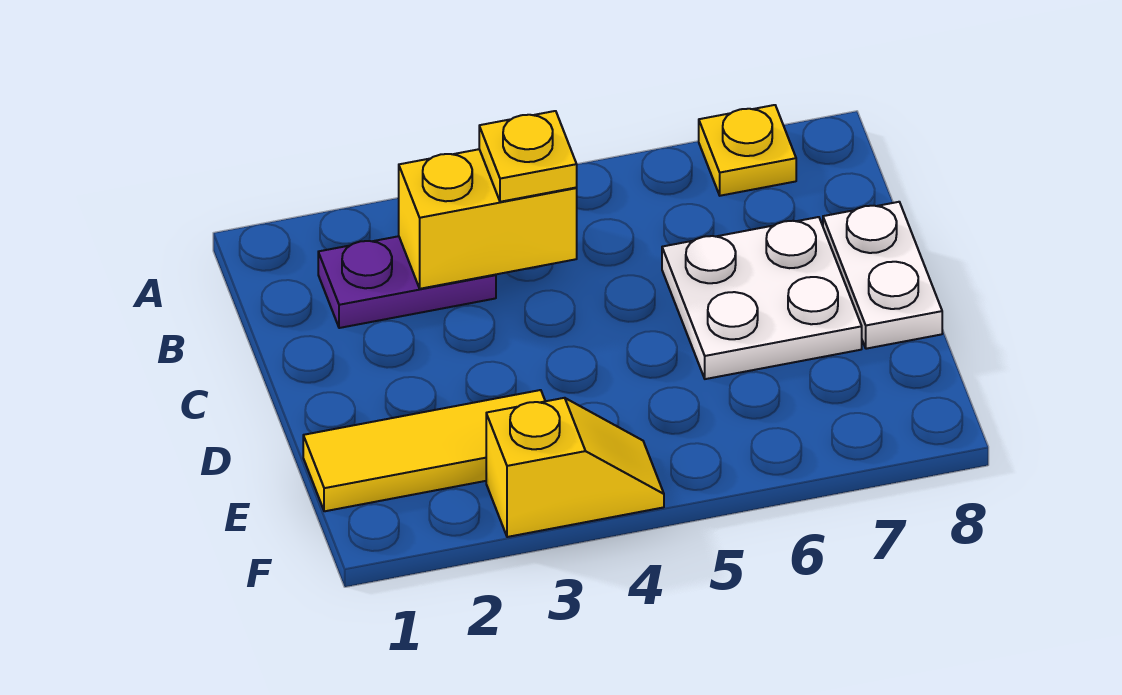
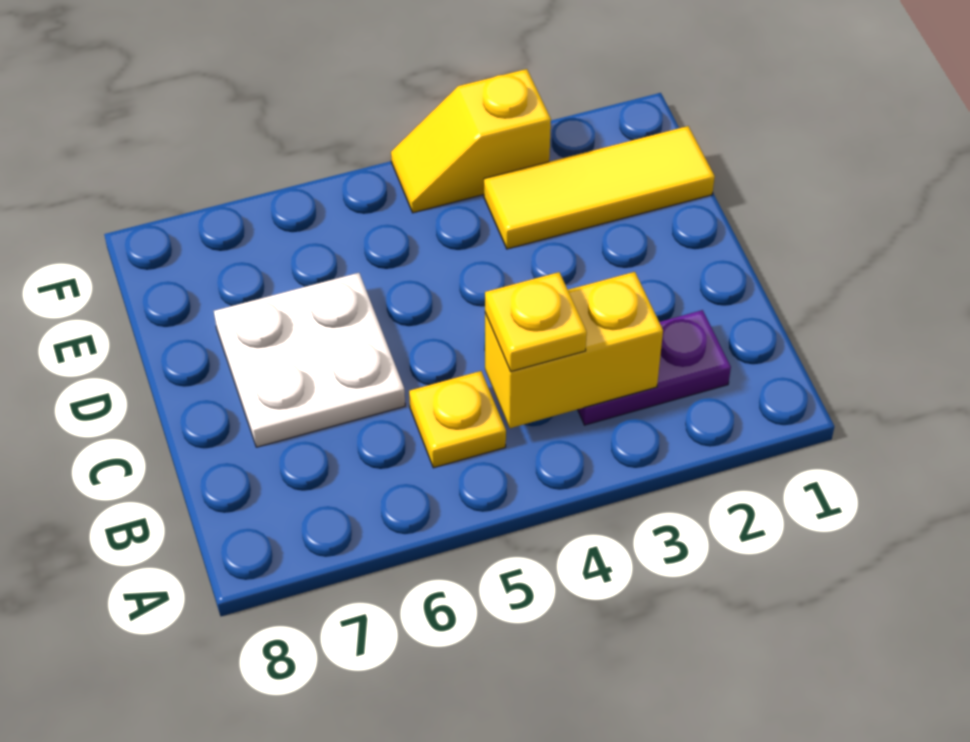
yellow 1x1 plate [699,105,796,196] -> yellow 1x1 plate moved to [409,371,506,468]
white 1x2 plate [823,202,942,349] -> none

